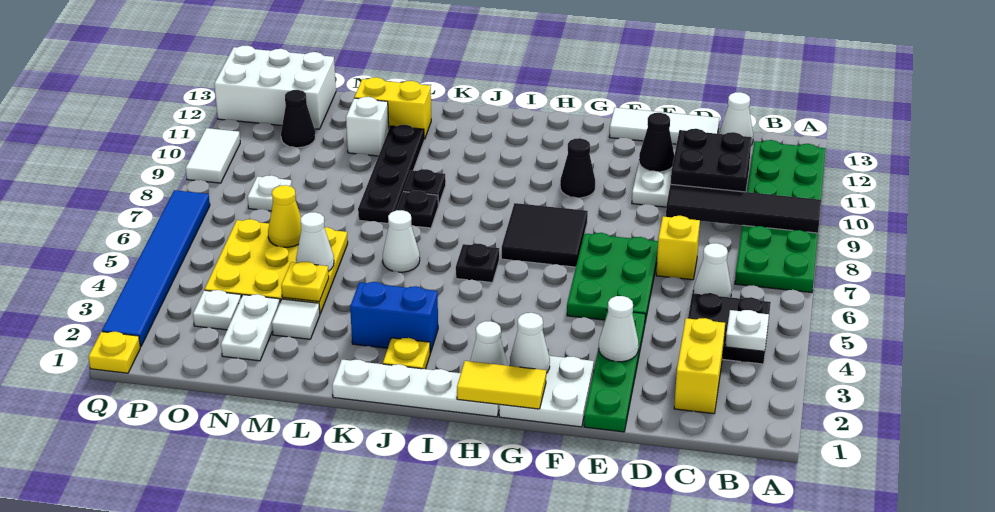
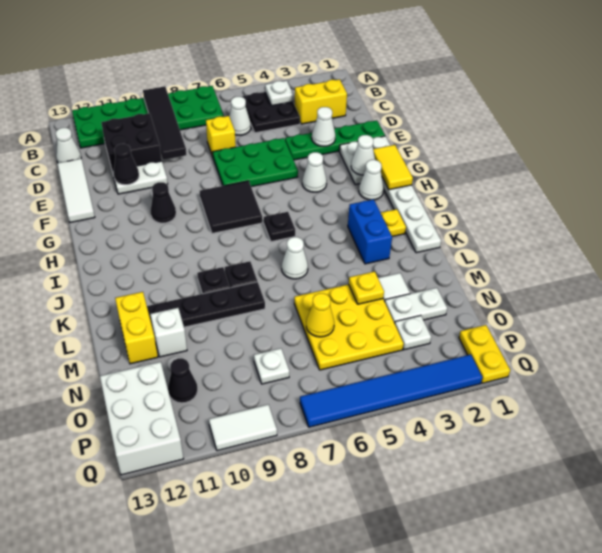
white 1x1 cone [296,212,334,271] -> white 1x1 cone moved to [302,152,327,192]
yellow 1x1 plate [89,332,140,373] -> yellow 1x2 plate [459,325,510,383]

